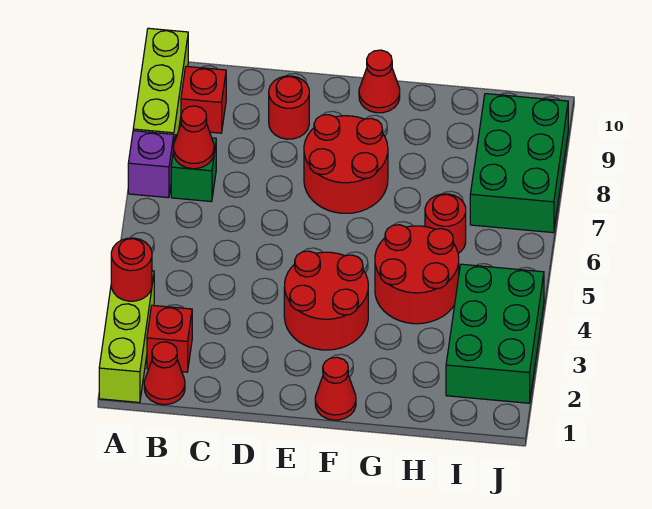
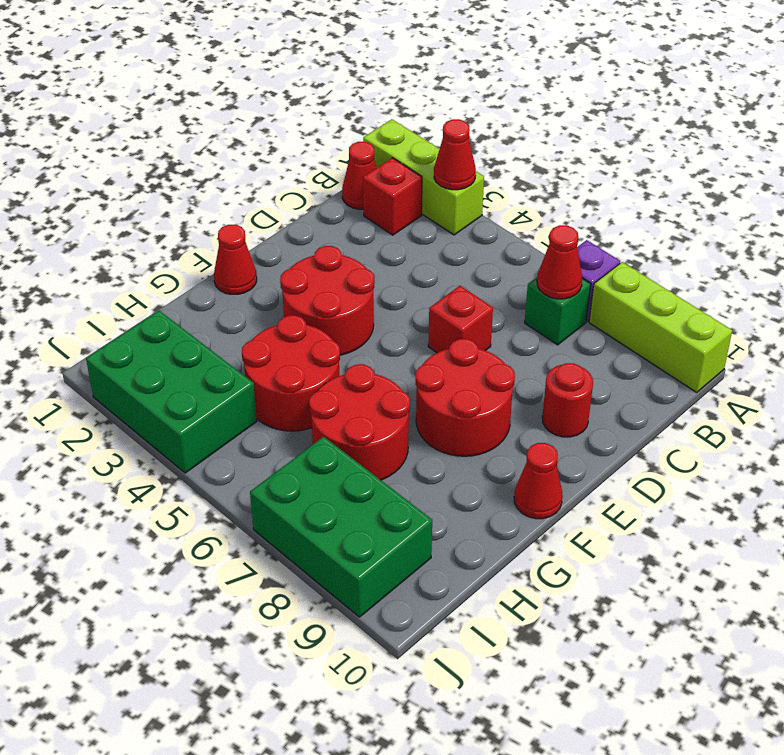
red 1x1 round brick [111,238,152,301] -> red 1x1 cone [434,119,476,190]
red 1x1 brick [181,66,226,133] -> red 1x1 brick moved to [428,286,493,353]
red 1x1 round brick [425,194,466,253] -> red 2x2 round brick [309,364,410,480]

